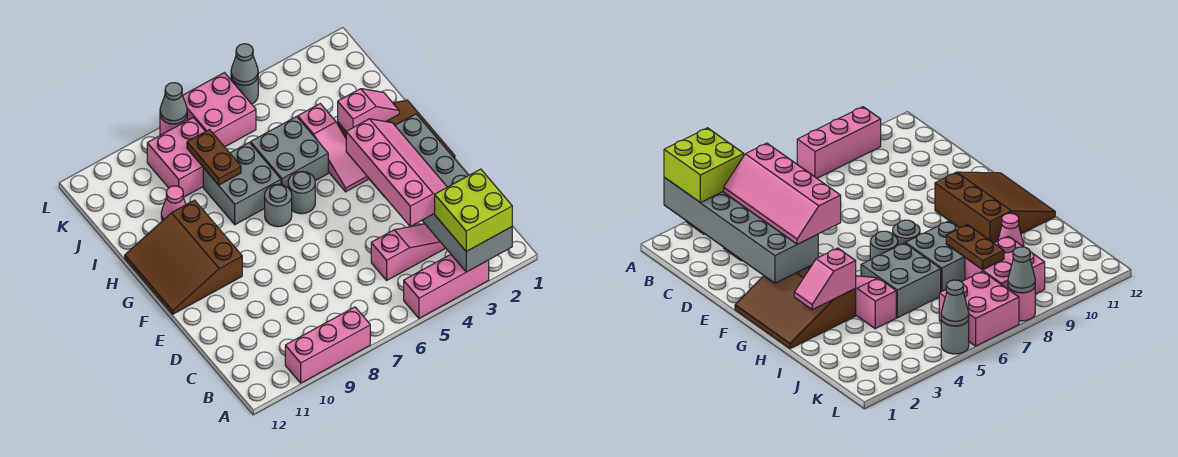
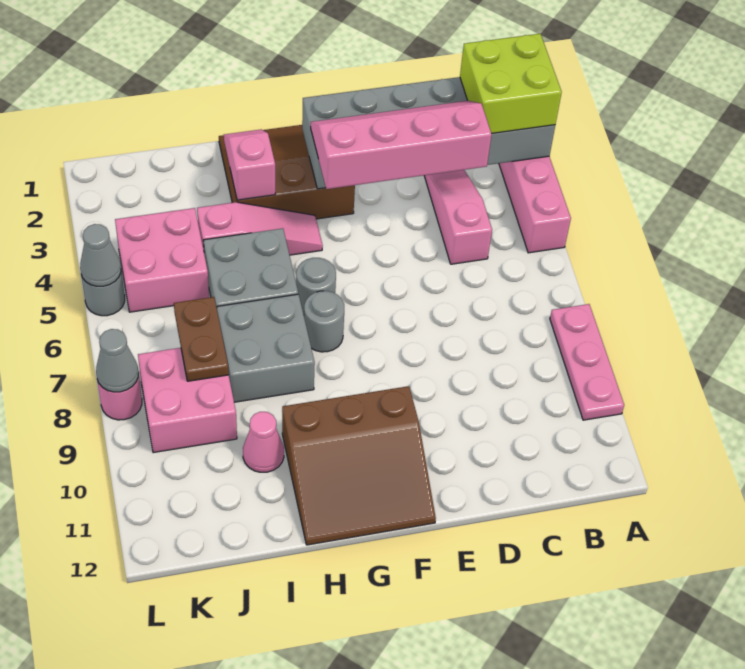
pink 1x3 brick [285,307,370,383] -> pink 1x3 plate [550,304,624,420]
brown 1x2 plate [187,130,241,185] -> brown 1x2 plate turned to [174,297,229,381]
pink 2x2 brick [183,73,256,147] -> pink 2x2 brick moved to [115,208,209,312]

